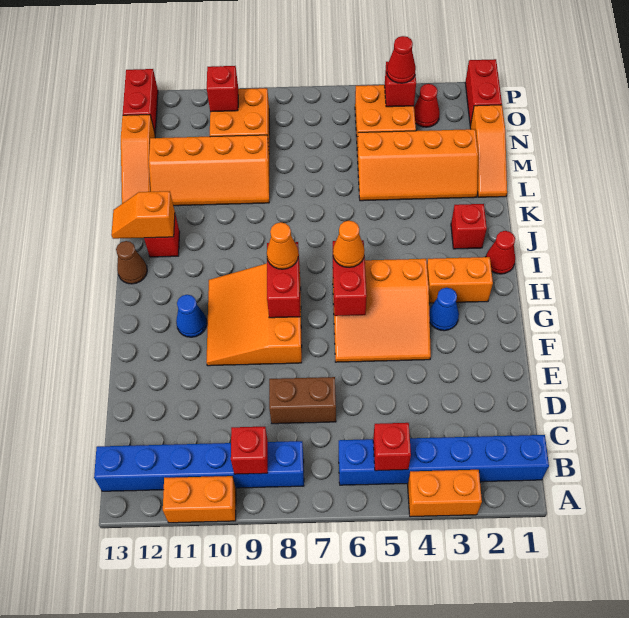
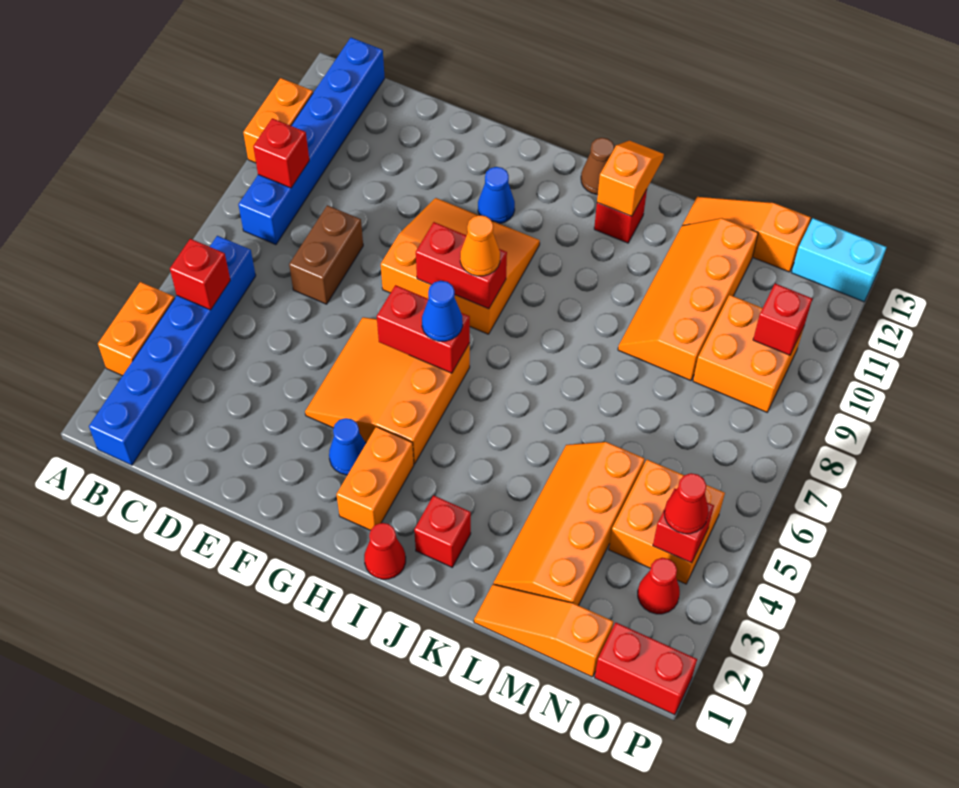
orange 1x1 cone [333,221,365,267] -> blue 1x1 cone [422,281,463,341]
red 1x2 brick [123,69,158,134] -> cyan 1x2 brick [791,218,887,302]

